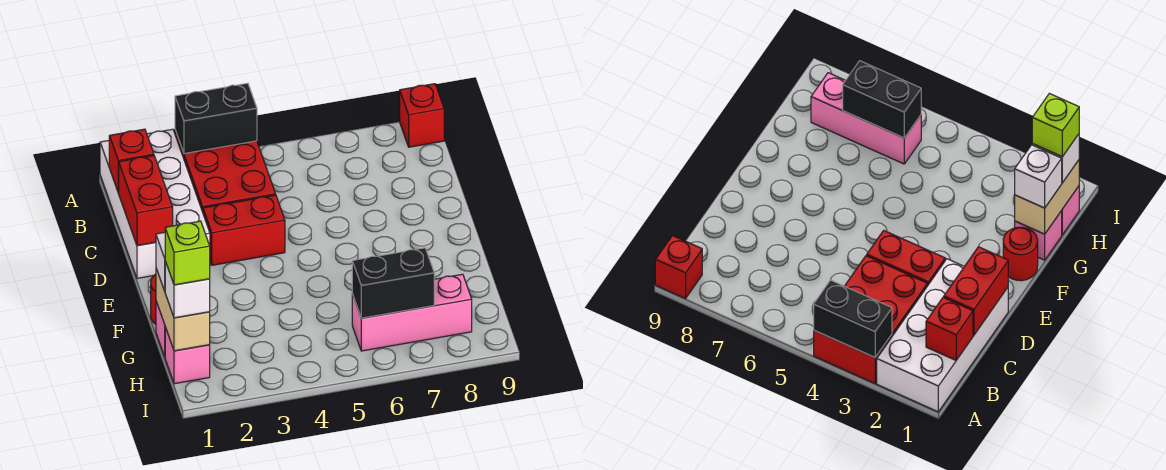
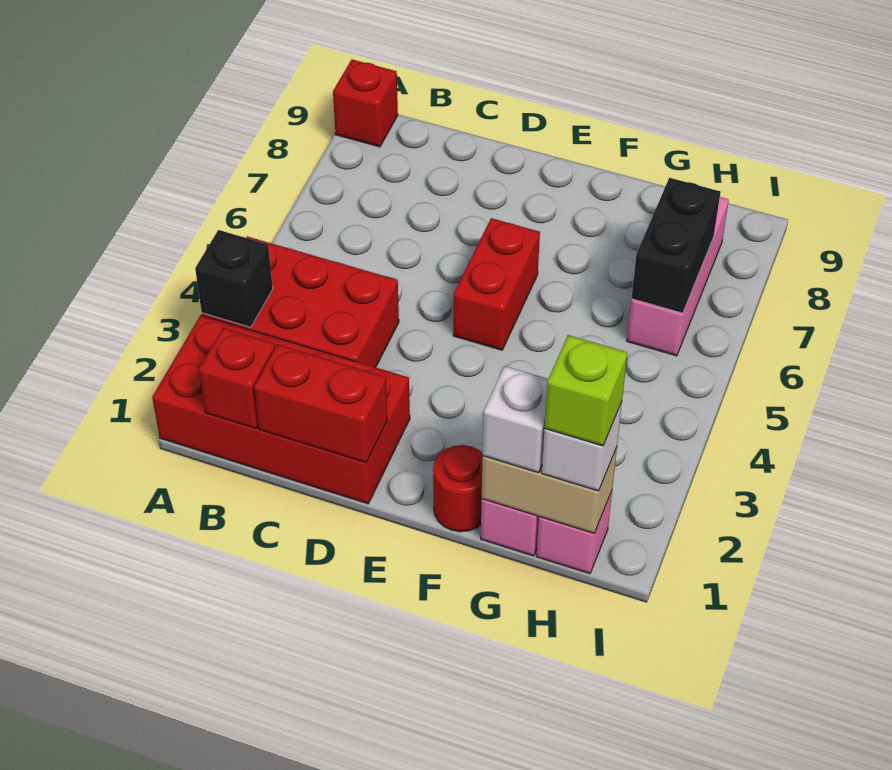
white 2x4 brick [100,129,210,278] -> red 2x4 brick [152,315,410,504]
black 1x2 brick [175,83,257,154] -> black 1x1 brick [195,230,273,327]
red 1x2 brick [203,195,285,265] -> red 1x2 brick moved to [453,218,540,350]

